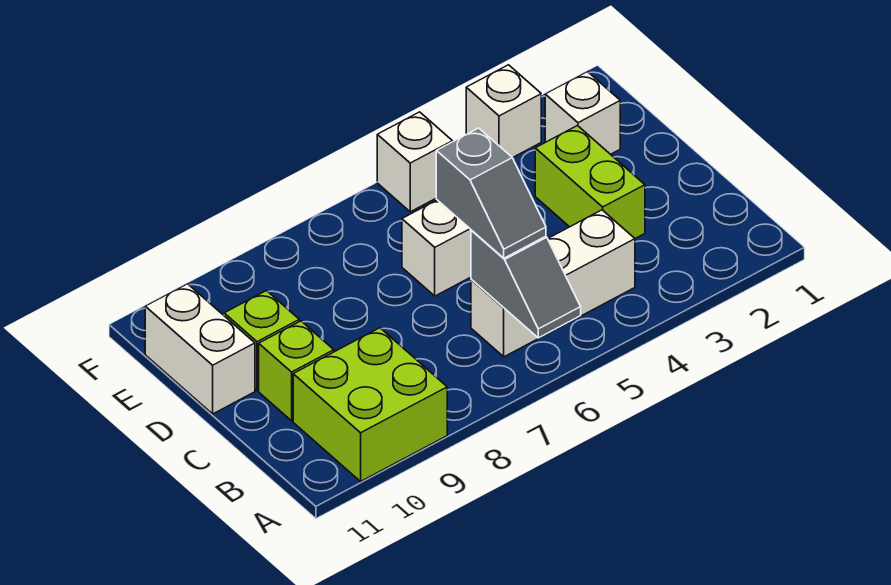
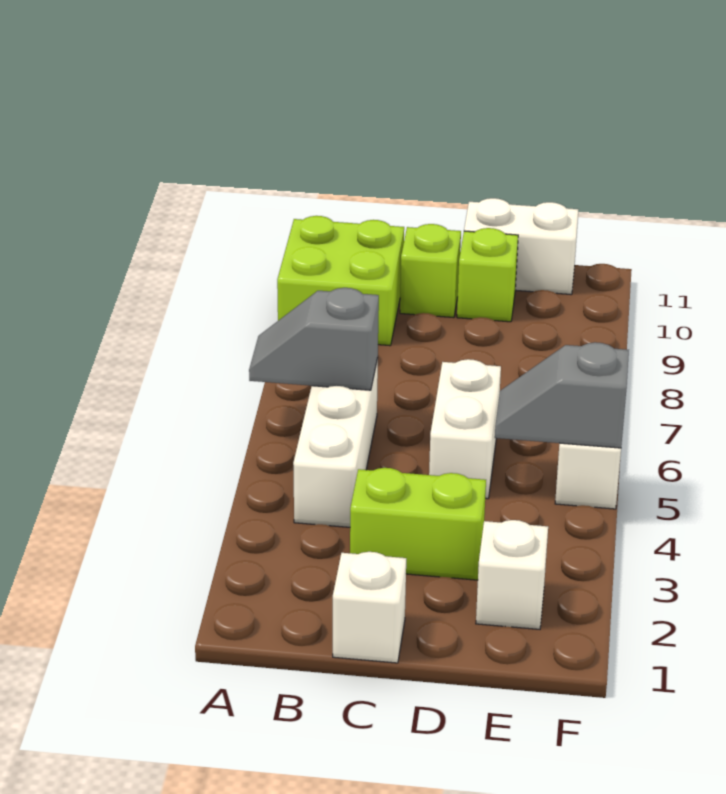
grey 1x2 slope [436,128,546,258] -> grey 1x2 slope moved to [495,342,629,448]
white 1x1 brick [466,65,541,158] -> white 1x1 brick moved to [333,552,406,663]

